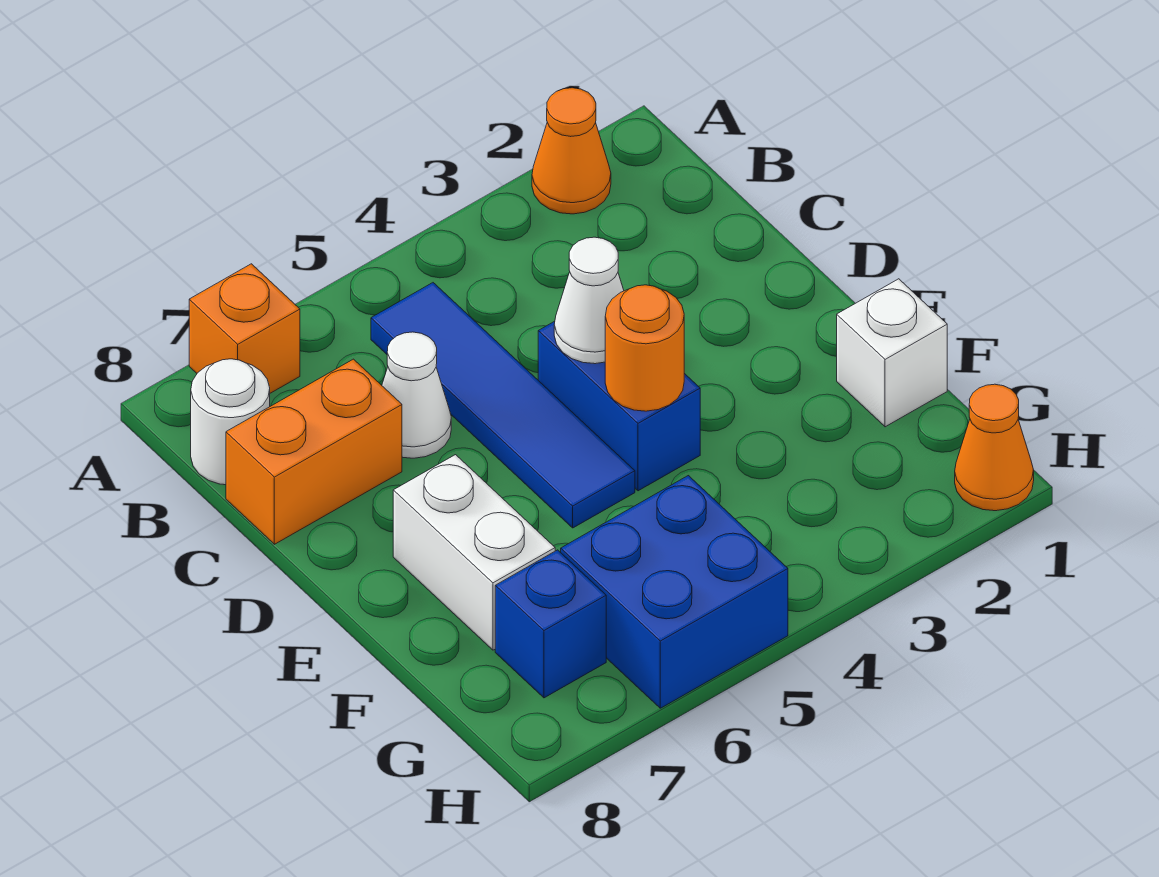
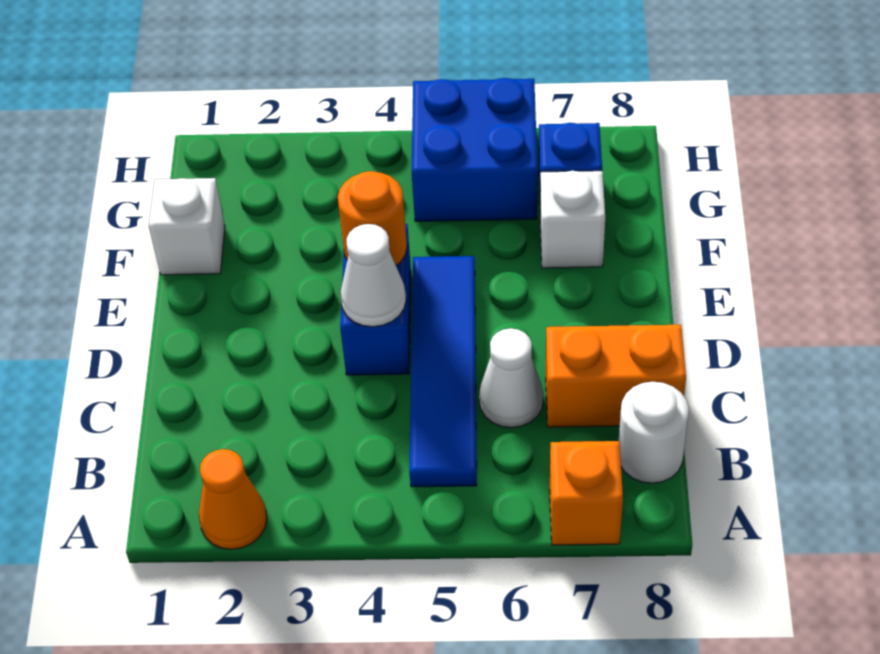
white 1x2 brick [393,455,555,650] -> white 1x1 brick [540,171,605,268]
orange 1x1 cone [955,384,1034,511] -> none

